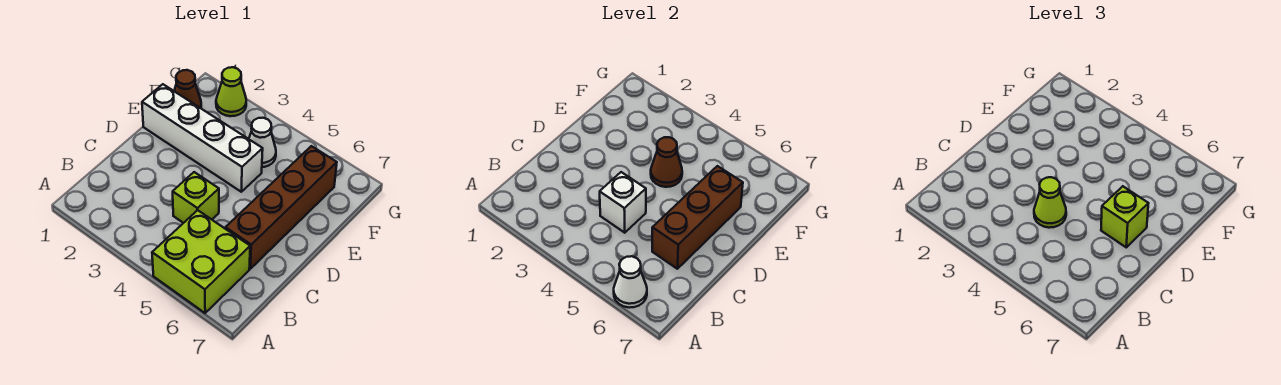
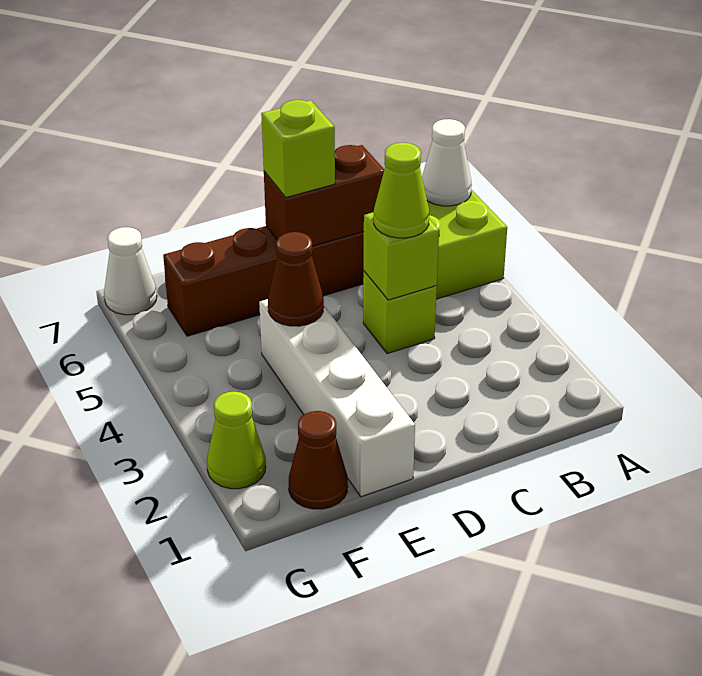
white 1x1 brick [600,172,646,233] -> lime 1x1 brick [364,212,439,300]
brown 1x3 brick [652,166,743,269] -> brown 1x2 brick [264,145,384,246]
white 1x1 cone [249,118,276,167] -> white 1x1 cone moved to [104,227,157,315]

